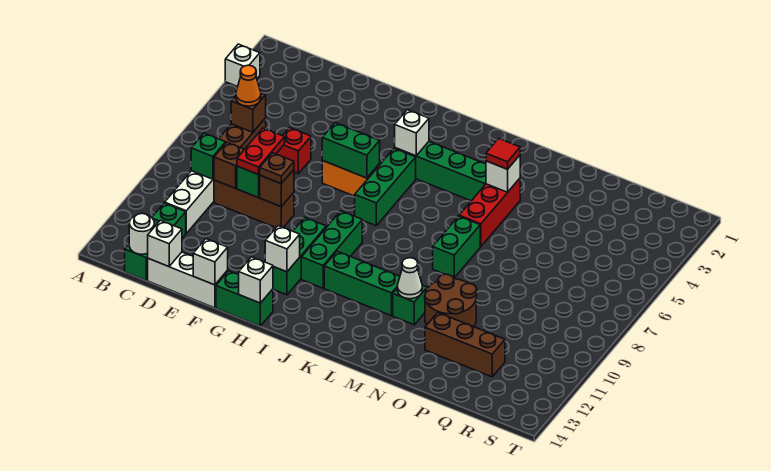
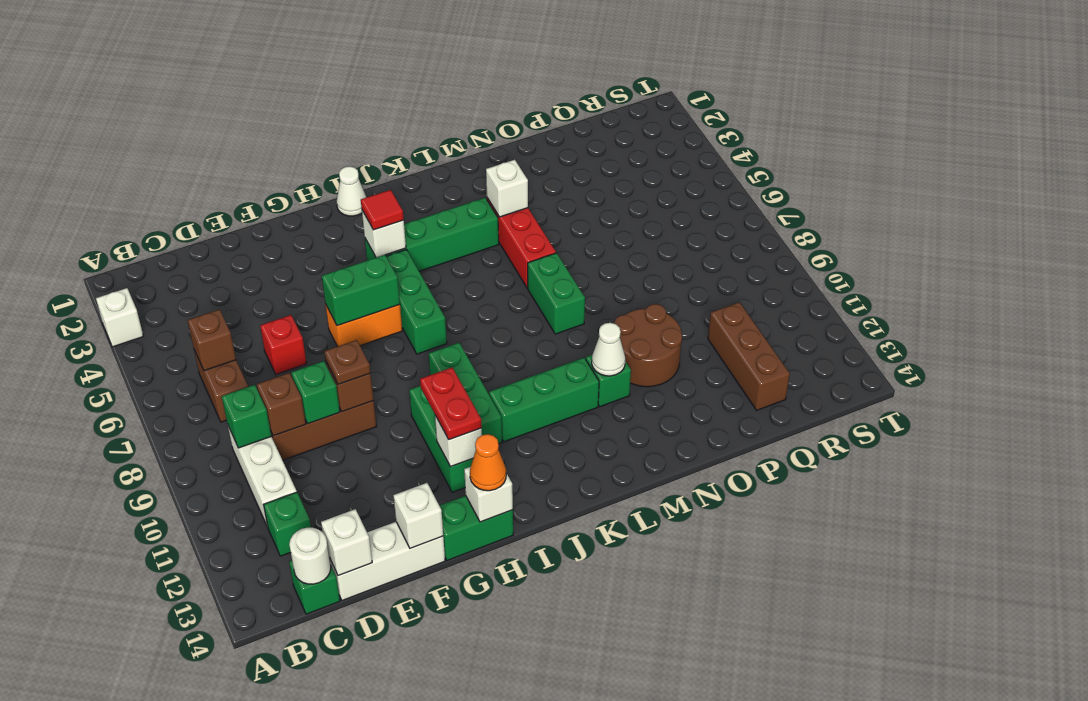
orange 1x1 cone [236,65,261,106] -> orange 1x1 cone moved to [470,434,506,491]
red 1x2 plate [237,128,285,175] -> red 1x2 plate moved to [420,367,482,440]
none -> white 1x1 cone [337,166,366,216]
red 1x1 tile [486,138,520,169] -> red 1x1 tile moved to [361,190,404,230]
brown 1x3 brick [425,313,505,377] -> brown 1x3 brick turned to [708,302,790,410]

